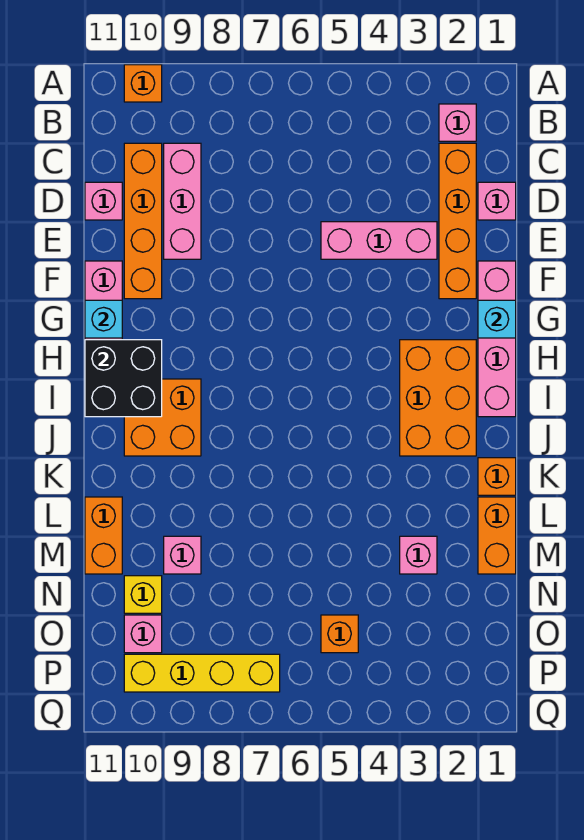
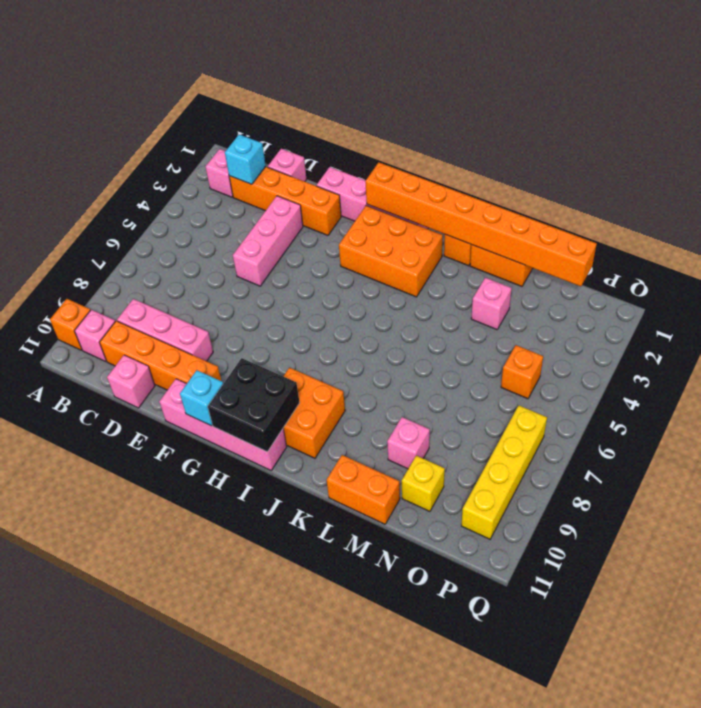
cyan 1x1 brick [478,300,516,338] -> cyan 1x1 brick moved to [225,134,266,184]
none -> orange 1x8 brick [365,162,597,286]
pink 1x1 brick [124,615,162,653] -> pink 1x1 brick moved to [74,310,115,361]

